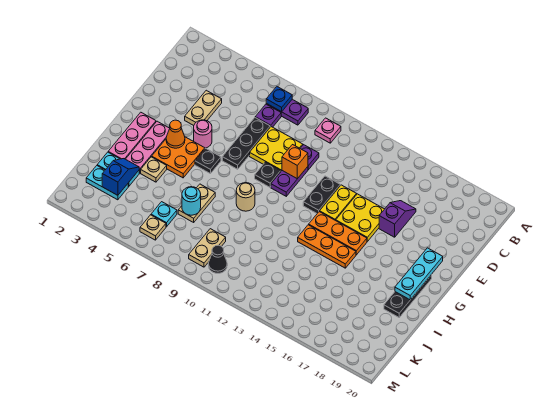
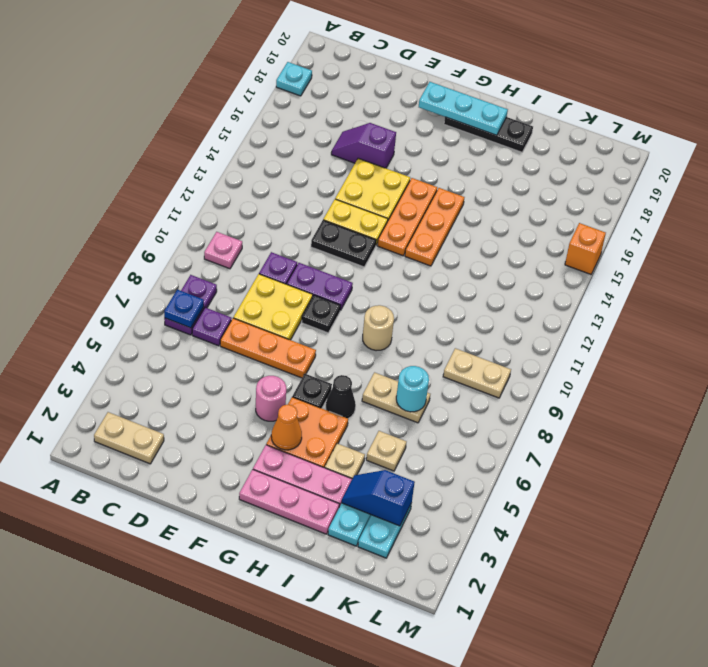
tan 1x2 plate [185,90,222,126] -> tan 1x2 plate moved to [94,412,164,464]
black 1x3 plate [222,118,270,169] -> orange 1x3 plate [220,318,316,378]
orange 1x1 brick [282,145,308,179] -> orange 1x1 brick moved to [565,223,606,274]
cyan 1x1 plate [151,202,177,227] -> cyan 1x1 plate moved to [276,62,312,96]
tan 1x1 plate [140,215,166,240] -> tan 1x1 plate moved to [366,431,406,471]
black 1x1 cone [209,245,227,273] -> black 1x1 cone moved to [326,375,356,418]

